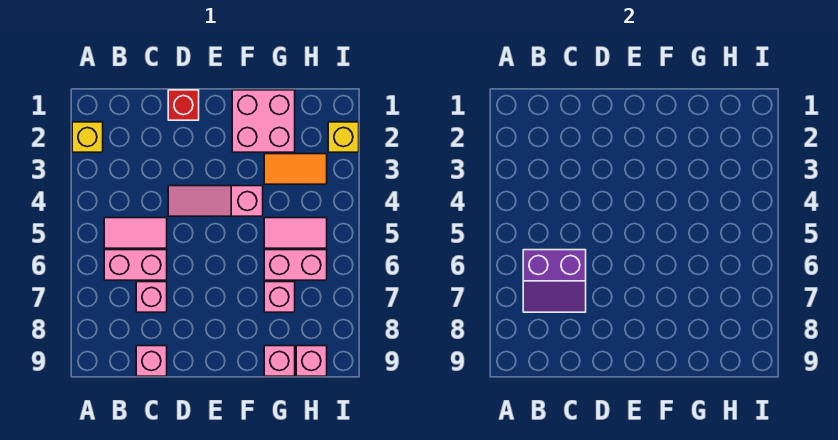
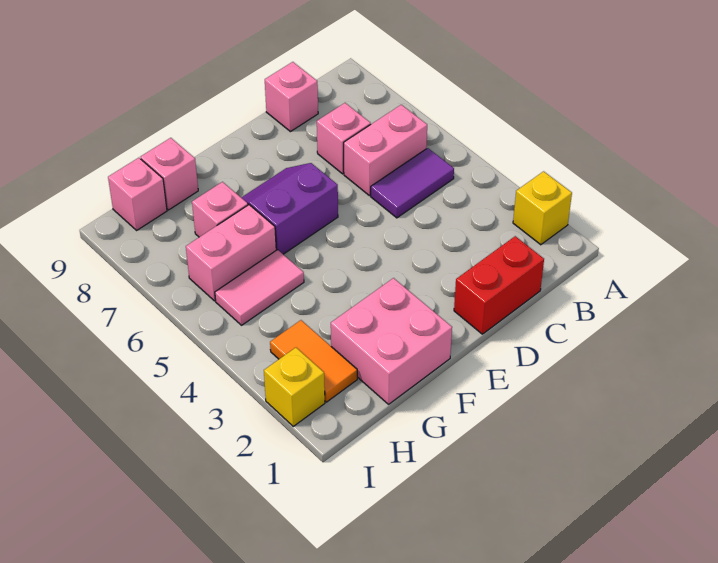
pink 1x2 tile [104,218,167,248] -> purple 1x2 tile [371,148,454,218]
purple 2x2 slope [523,250,586,312] -> purple 2x2 slope moved to [241,163,338,254]
red 1x1 brick [168,90,199,120] -> red 1x2 brick [454,236,544,334]
pink 1x3 slope [168,186,263,216] -> none
orange 1x2 tile [264,154,327,184] -> orange 1x2 tile turned to [270,320,357,402]

